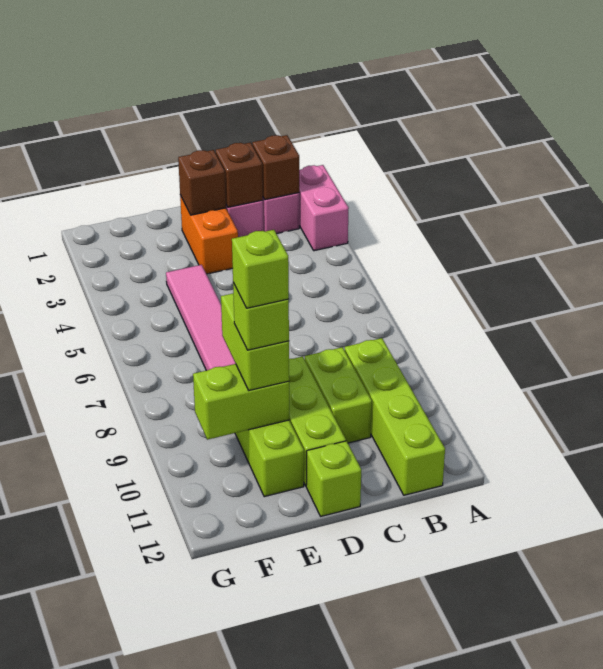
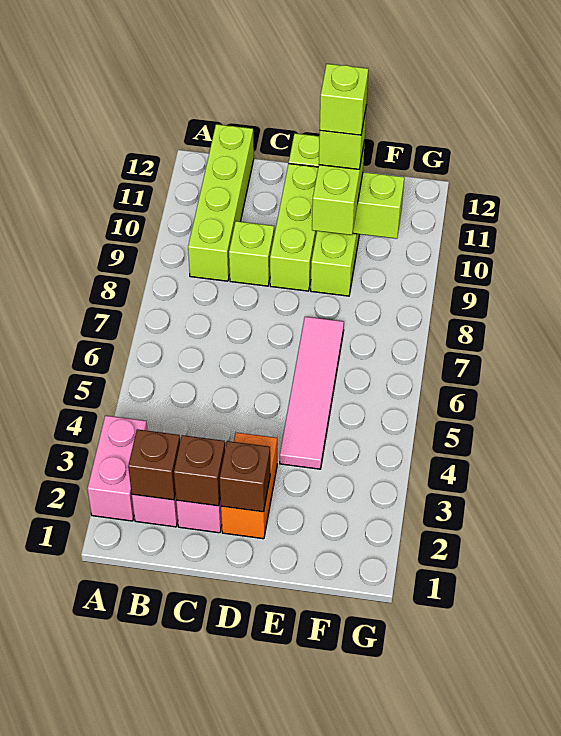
lime 1x2 brick [305,347,372,443] -> lime 1x1 brick [229,221,274,286]

